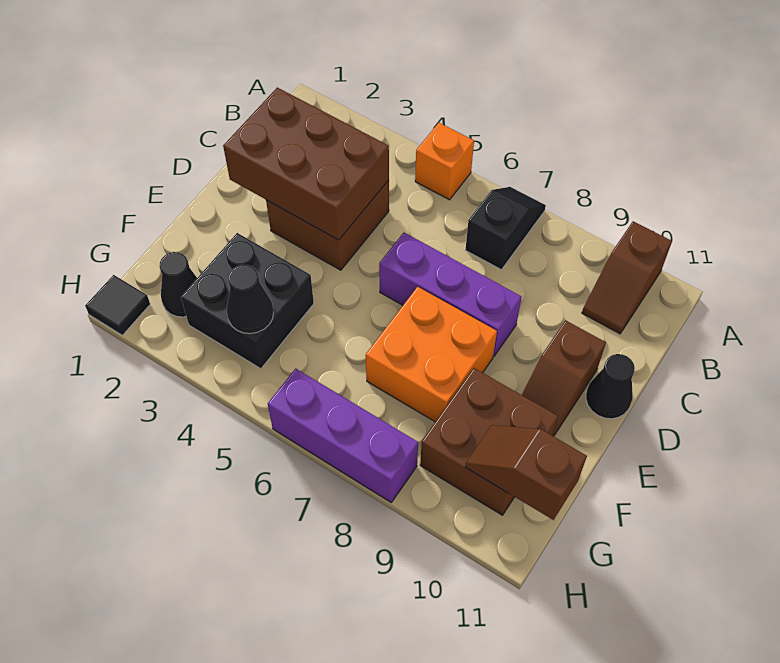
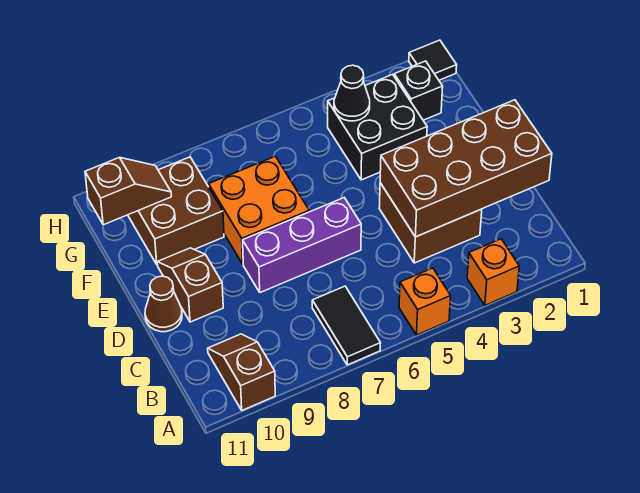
none -> orange 1x1 brick [467,239,519,305]
black 1x2 slope [466,187,546,270] -> black 1x2 tile [312,286,380,365]
brown 2x3 brick [223,88,389,240] -> brown 2x4 brick [380,100,552,237]
black 1x1 cone [586,354,635,419] -> brown 1x1 cone [145,276,182,332]
black 1x1 cone [160,252,197,317] -> black 1x1 brick [394,61,443,120]
purple 1x3 brick [268,369,418,502] -> none

